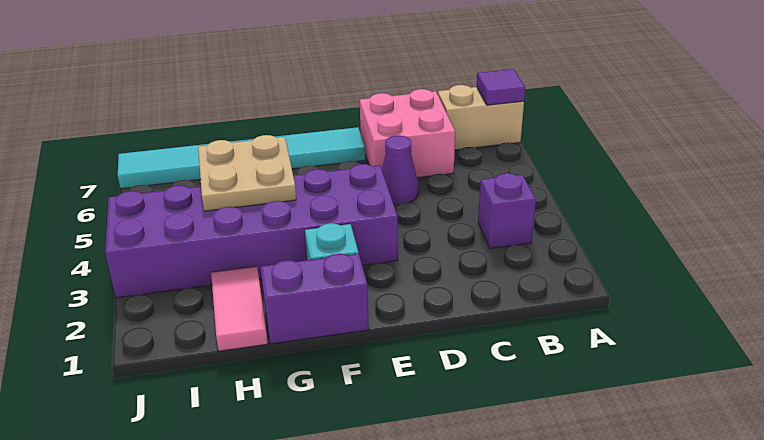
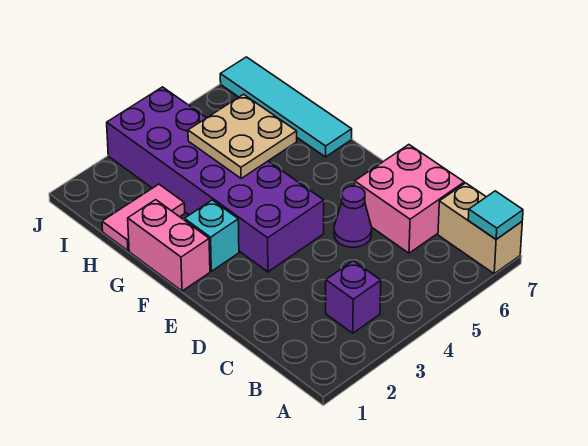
purple 1x1 tile [477,69,525,105] -> cyan 1x1 tile [468,191,523,239]
cyan 1x6 tile [118,127,365,189] -> cyan 1x4 tile [220,57,352,157]
purple 1x2 brick [261,254,369,344] -> pink 1x2 brick [128,200,210,291]

